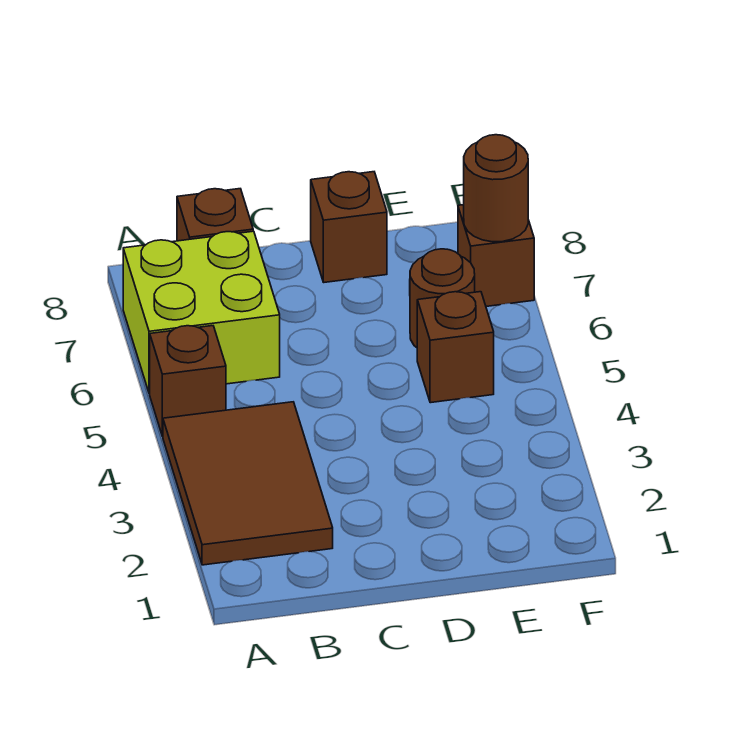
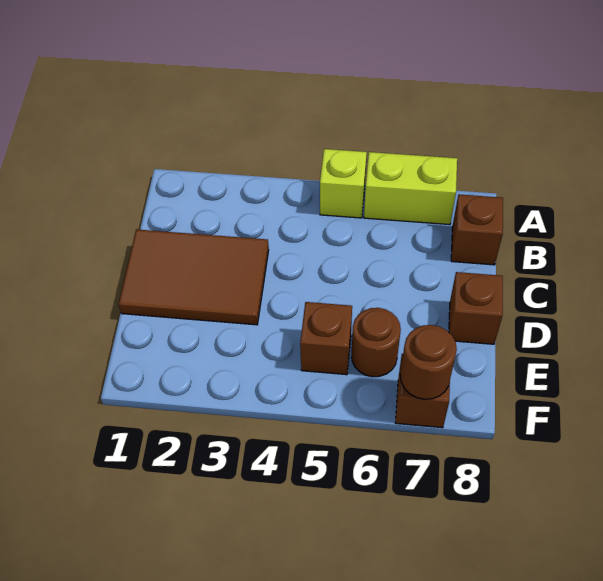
brown 2x3 tile [163,402,333,565] -> brown 2x3 tile moved to [119,229,269,325]
brown 1x1 brick [150,326,226,436] -> lime 1x1 brick [320,149,367,218]
lime 2x2 brick [123,231,280,394] -> lime 1x2 brick [364,152,457,225]

